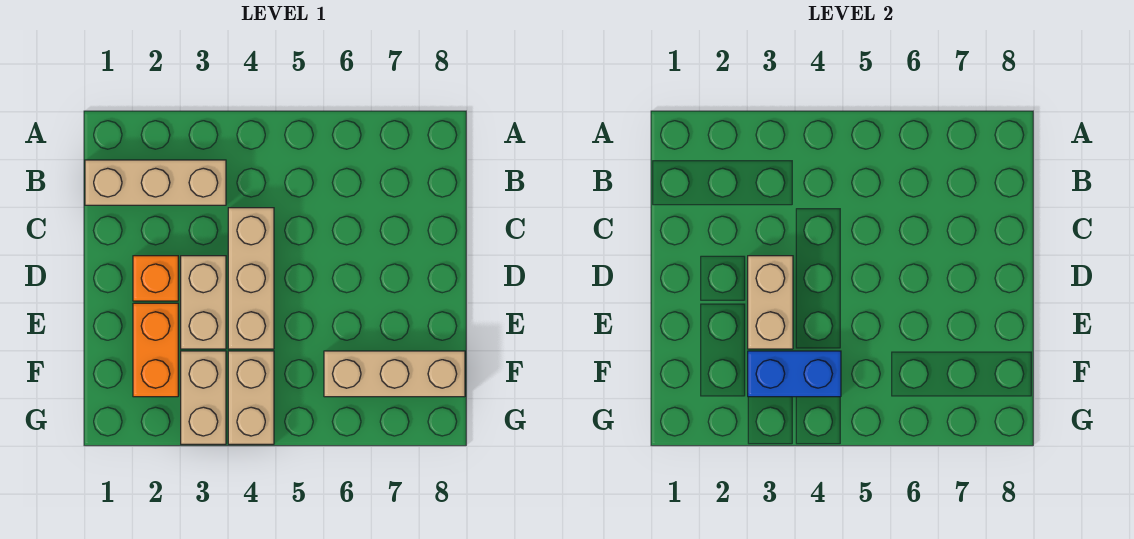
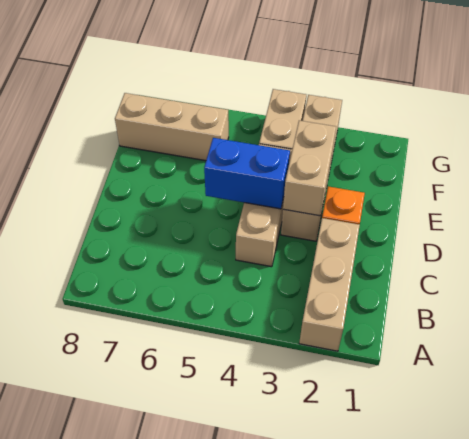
tan 1x3 brick [85,160,226,205] -> tan 1x3 brick turned to [299,218,360,351]
orange 1x2 brick [133,303,178,397] -> none
blue 1x2 brick [748,351,841,397] -> blue 1x2 brick moved to [204,138,290,209]

